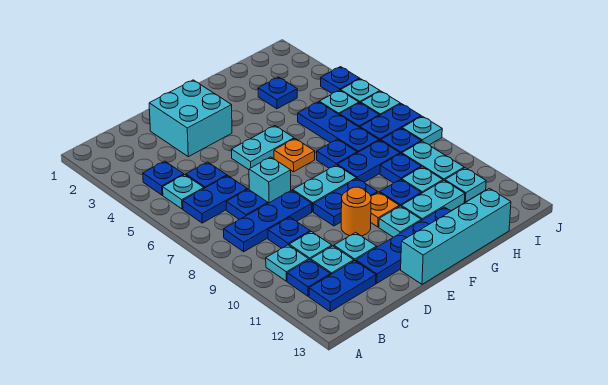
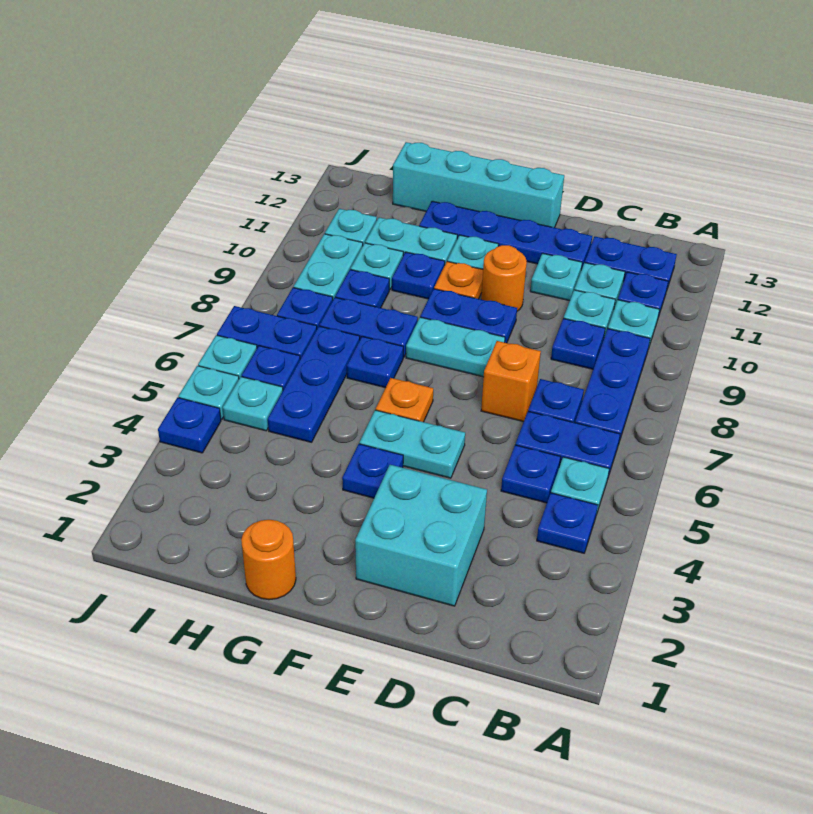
blue 1x3 plate [224,190,312,252] -> blue 1x3 plate turned to [575,329,650,445]
cyan 1x1 brick [249,157,291,203] -> orange 1x1 brick [481,341,541,422]
none -> orange 1x1 round brick [241,520,296,600]
blue 1x1 plate [258,77,297,109] -> blue 1x1 plate moved to [342,444,403,498]
cyan 1x1 plate [402,116,442,145] -> none

